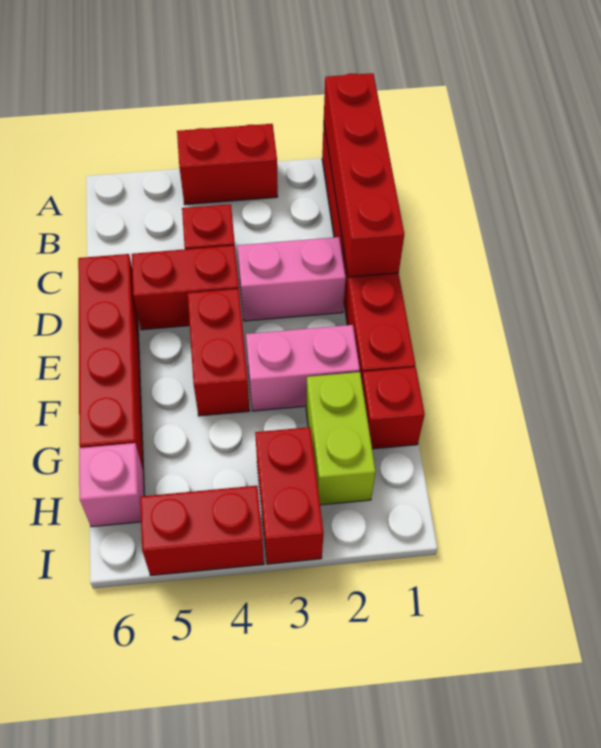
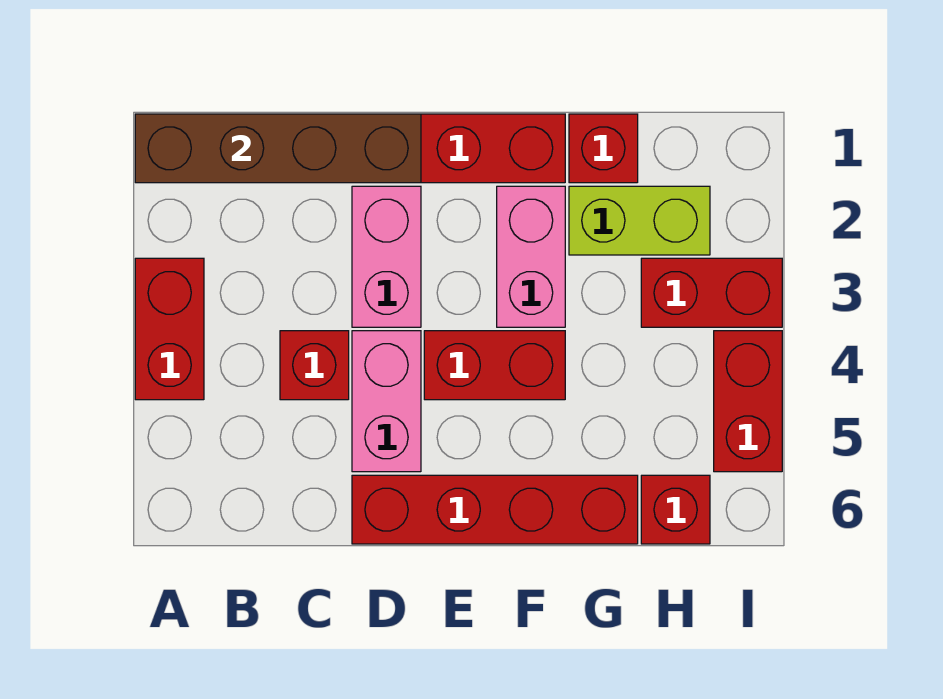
red 1x4 brick [324,73,404,277] -> brown 1x4 brick [135,114,421,183]
red 1x2 brick [132,245,239,330] -> pink 1x2 brick [352,331,421,472]
pink 1x1 brick [79,443,145,527] -> red 1x1 brick [641,475,710,544]

